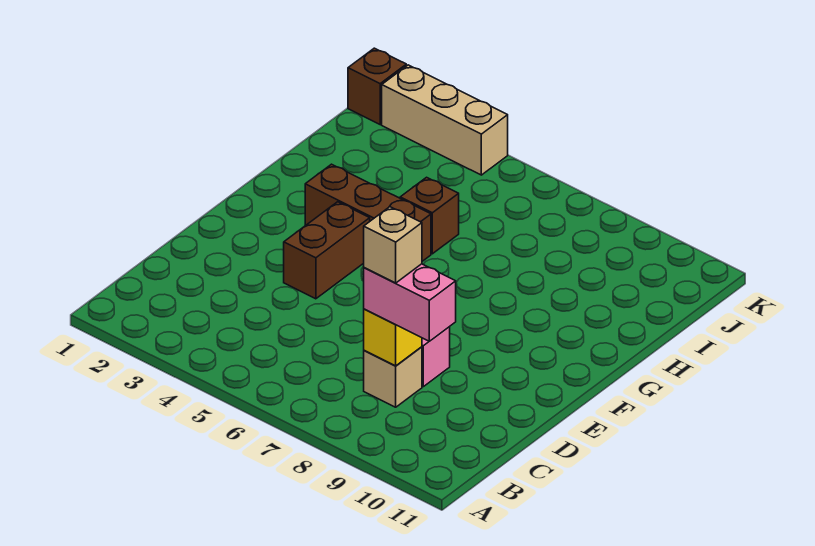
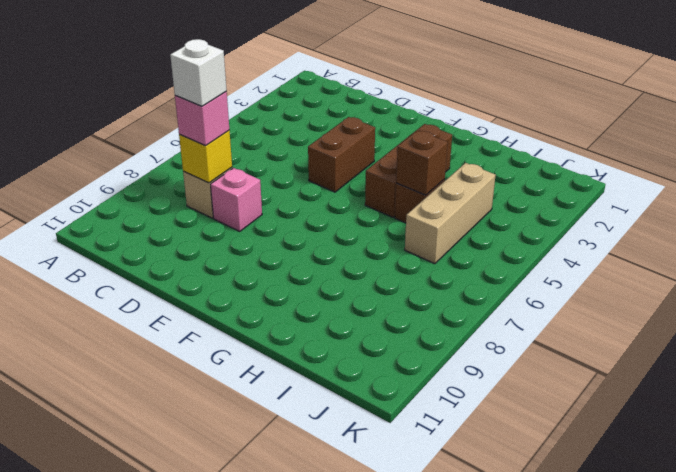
pink 1x2 brick [364,264,456,341] -> pink 1x1 brick [175,92,229,146]
tan 1x1 brick [364,207,422,283] -> white 1x1 brick [170,39,227,106]
brown 1x2 brick [284,202,370,299] -> brown 1x2 brick turned to [308,117,375,192]
brown 1x1 brick [348,48,406,124] -> brown 1x1 brick moved to [396,130,448,195]
tan 1x3 brick [382,65,508,175] -> tan 1x3 brick moved to [405,163,496,264]

